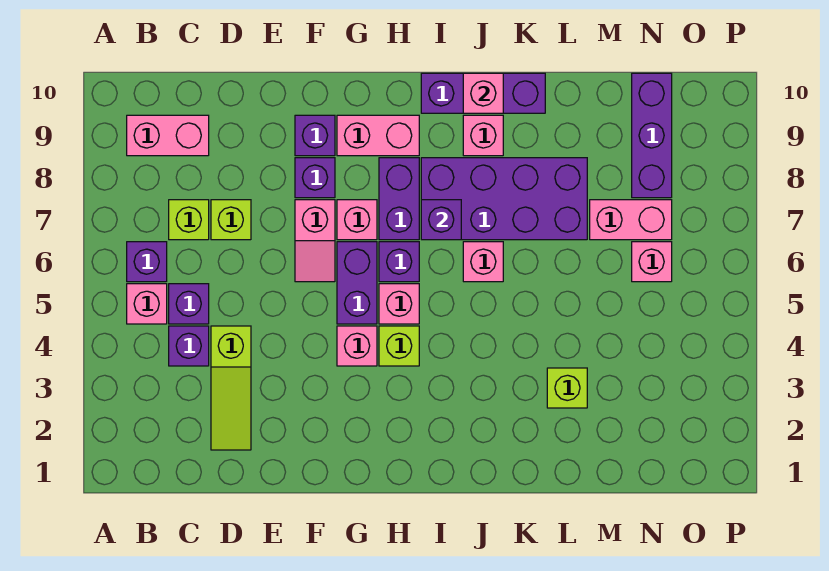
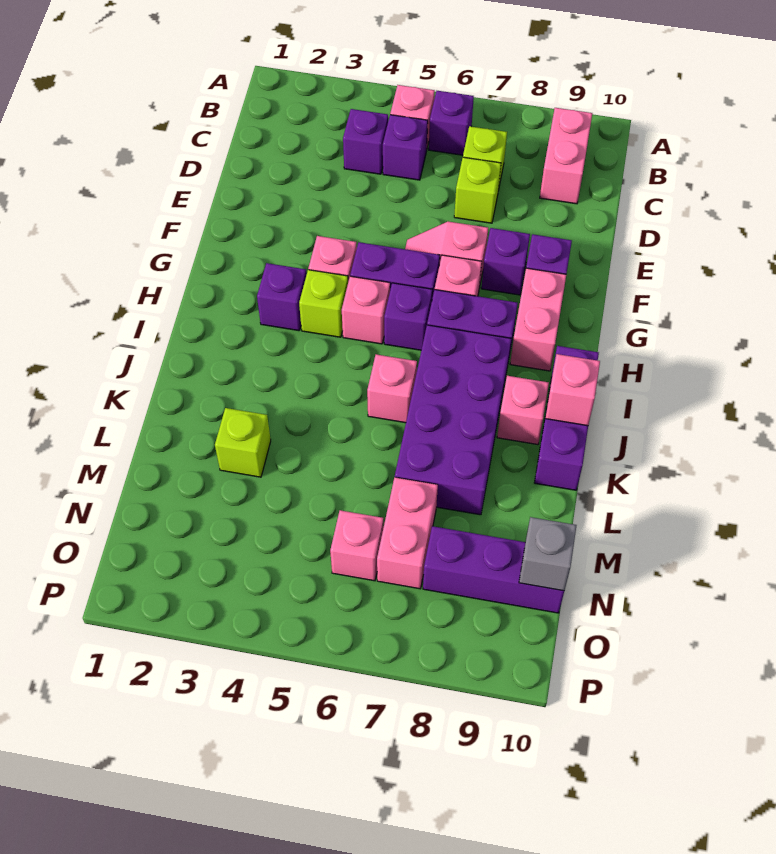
lime 1x3 slope [211,326,251,450] -> none
purple 1x1 brick [421,200,461,240] -> purple 1x1 brick moved to [257,263,306,331]
none -> grey 1x1 brick [519,517,577,591]

